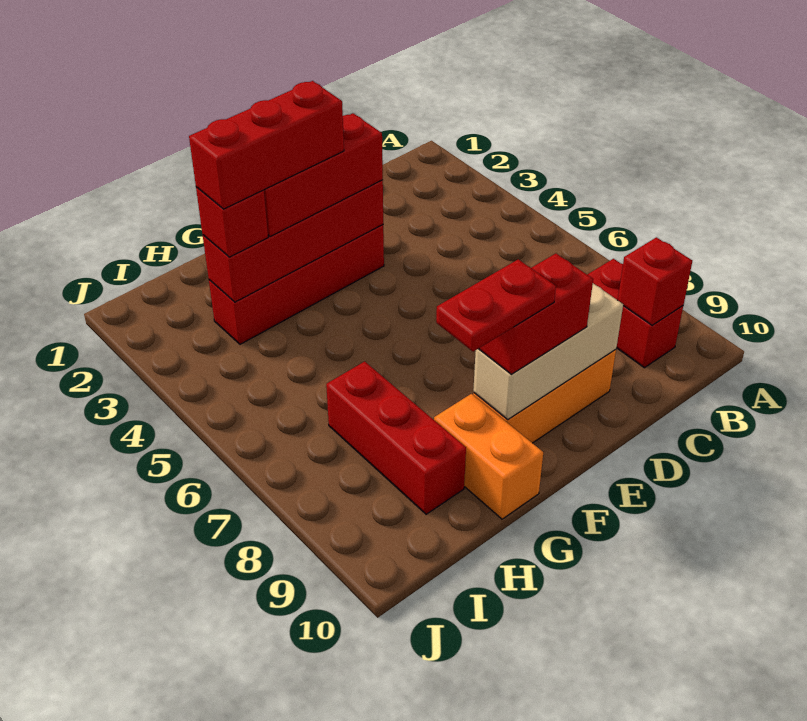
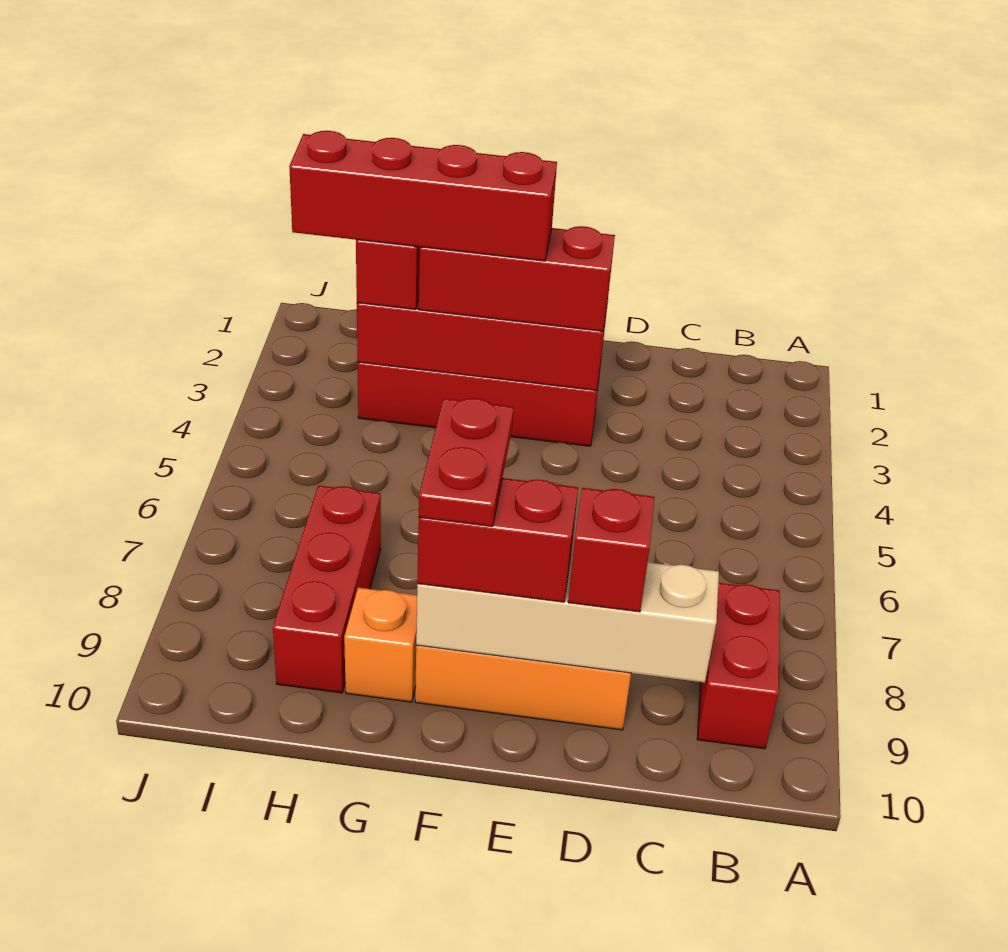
red 1x1 brick [618,237,692,325] -> red 1x1 brick moved to [568,488,654,612]
tan 1x3 brick [473,284,623,419] -> tan 1x4 brick [416,553,719,683]
red 1x3 brick [189,81,344,209] -> red 1x4 brick [289,131,557,261]
red 1x2 plate [436,259,556,352] -> red 1x2 plate turned to [419,398,514,527]
orange 1x2 brick [434,394,543,519] -> orange 1x1 brick [344,588,417,702]

